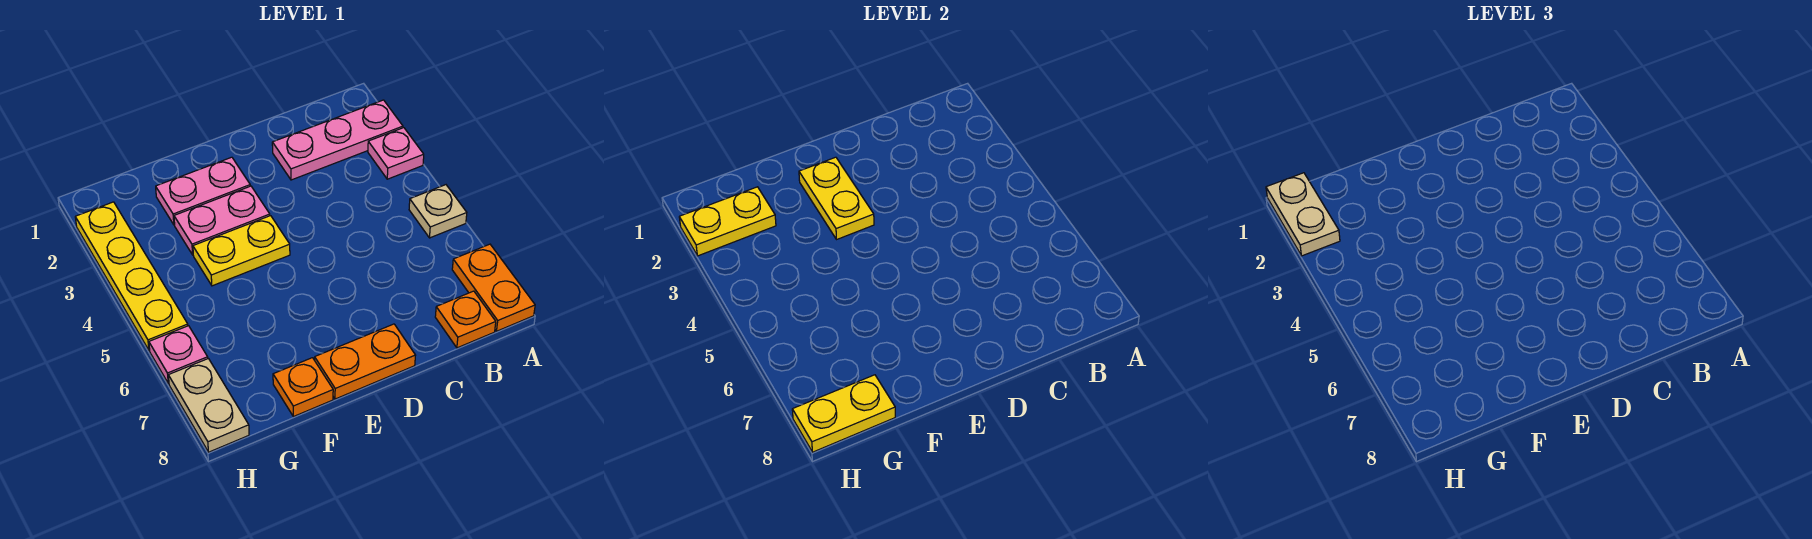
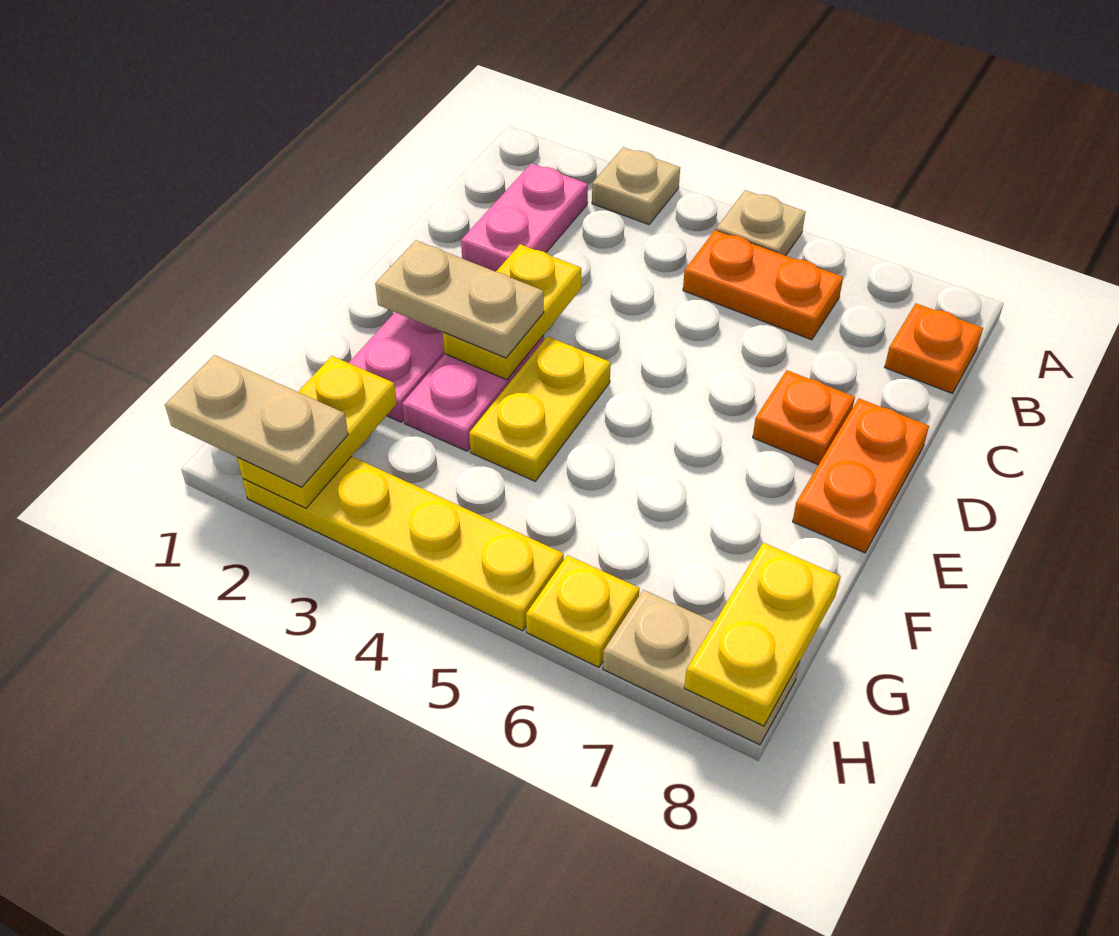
pink 1x3 plate [272,100,403,180] -> pink 1x2 plate [461,163,588,272]
pink 1x1 plate [368,128,424,179] -> tan 1x1 plate [592,147,680,225]
orange 1x2 plate [452,244,535,331] -> orange 1x2 plate moved to [683,230,843,340]
yellow 1x2 plate [799,157,874,240] -> yellow 1x2 plate turned to [443,244,581,380]
none -> tan 1x2 plate [375,240,544,358]
orange 1x1 plate [273,358,333,417] -> orange 1x1 plate moved to [753,370,855,465]
pink 1x1 plate [149,326,208,384] -> yellow 1x1 plate [526,555,640,667]

